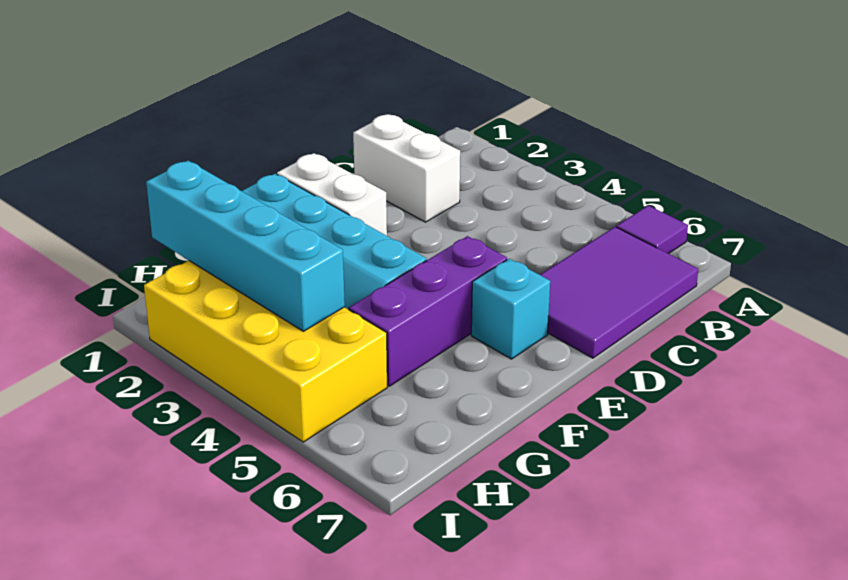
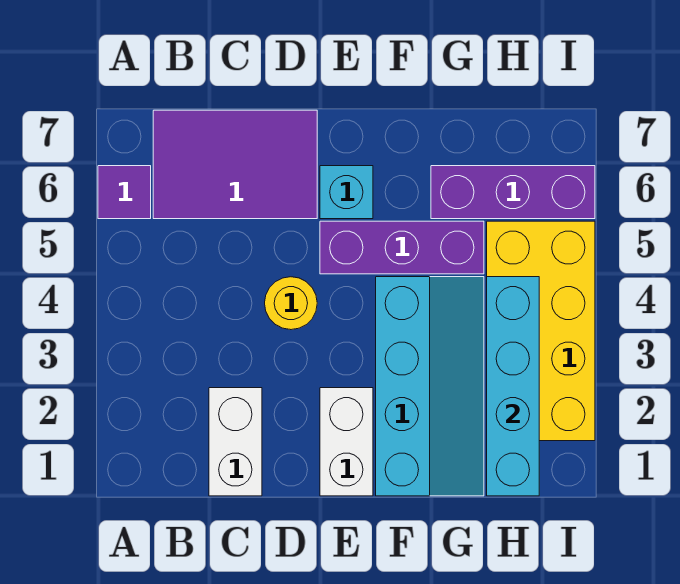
none -> yellow 1x1 round brick [265,277,317,330]
none -> purple 1x3 brick [431,166,595,219]

